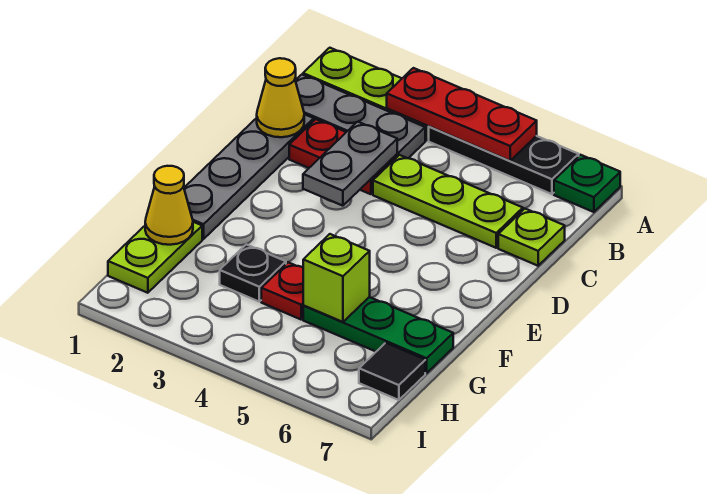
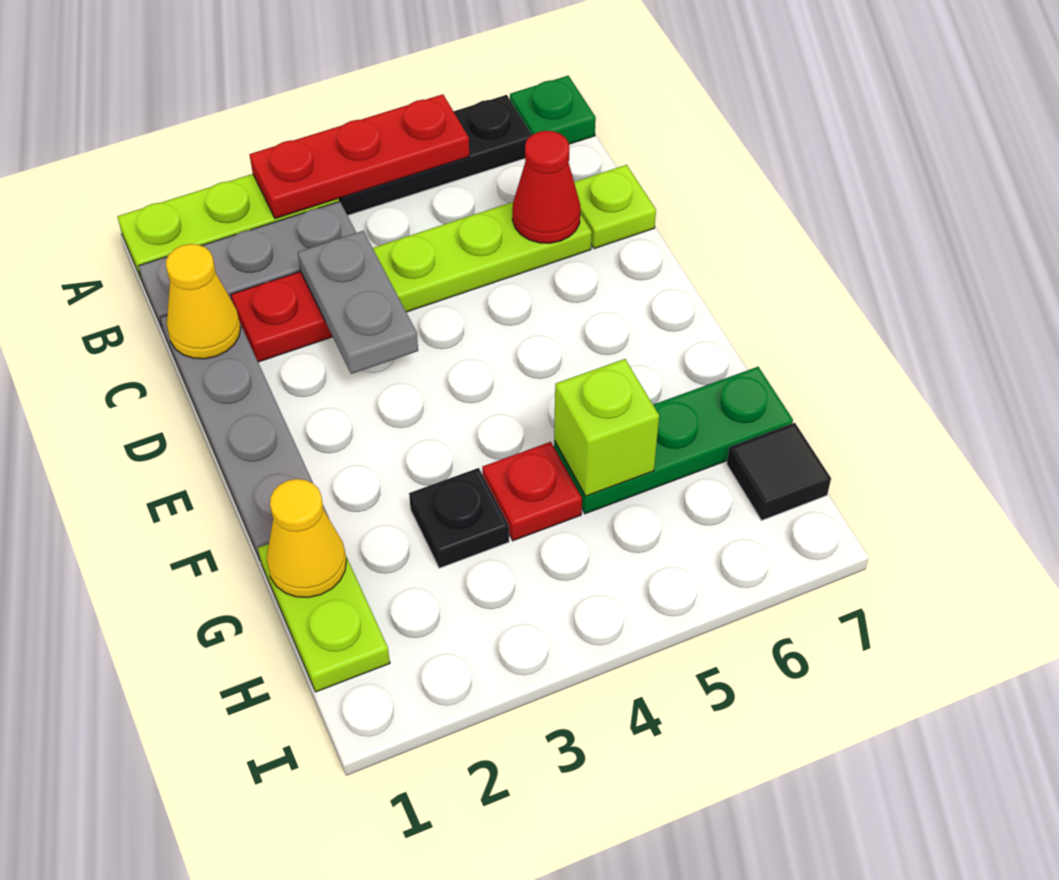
none -> red 1x1 cone [512,131,580,243]

